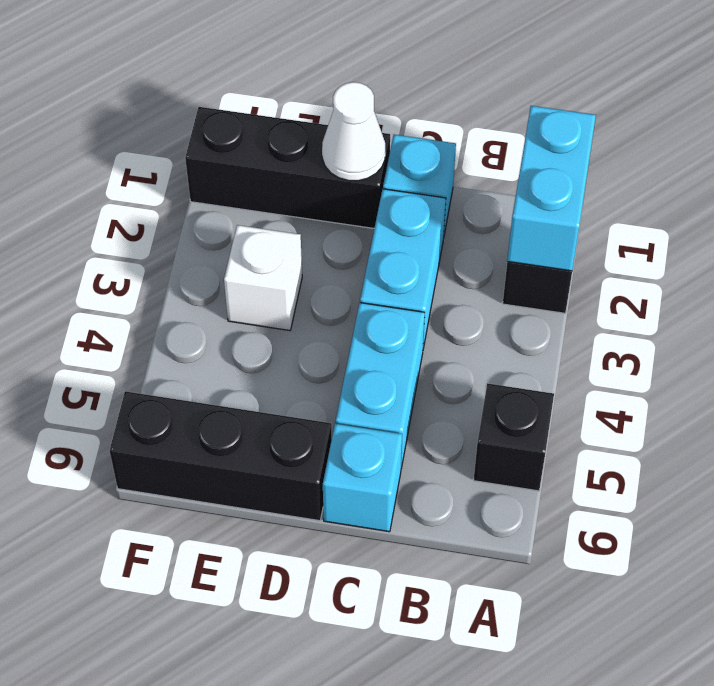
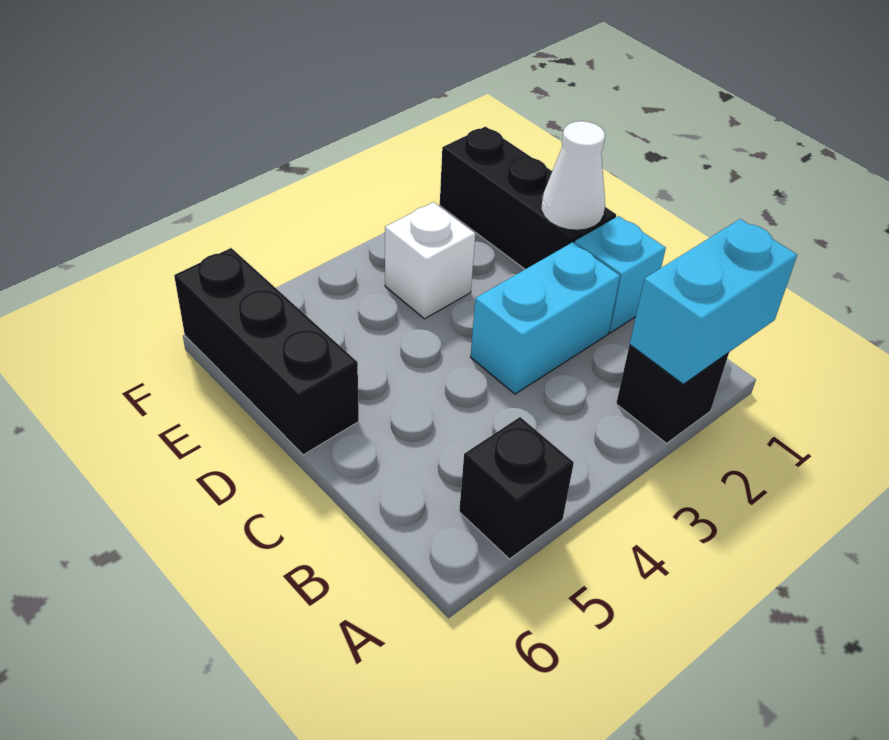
cyan 1x2 brick [335,303,425,468] -> none
cyan 1x1 brick [323,424,402,532] -> none

